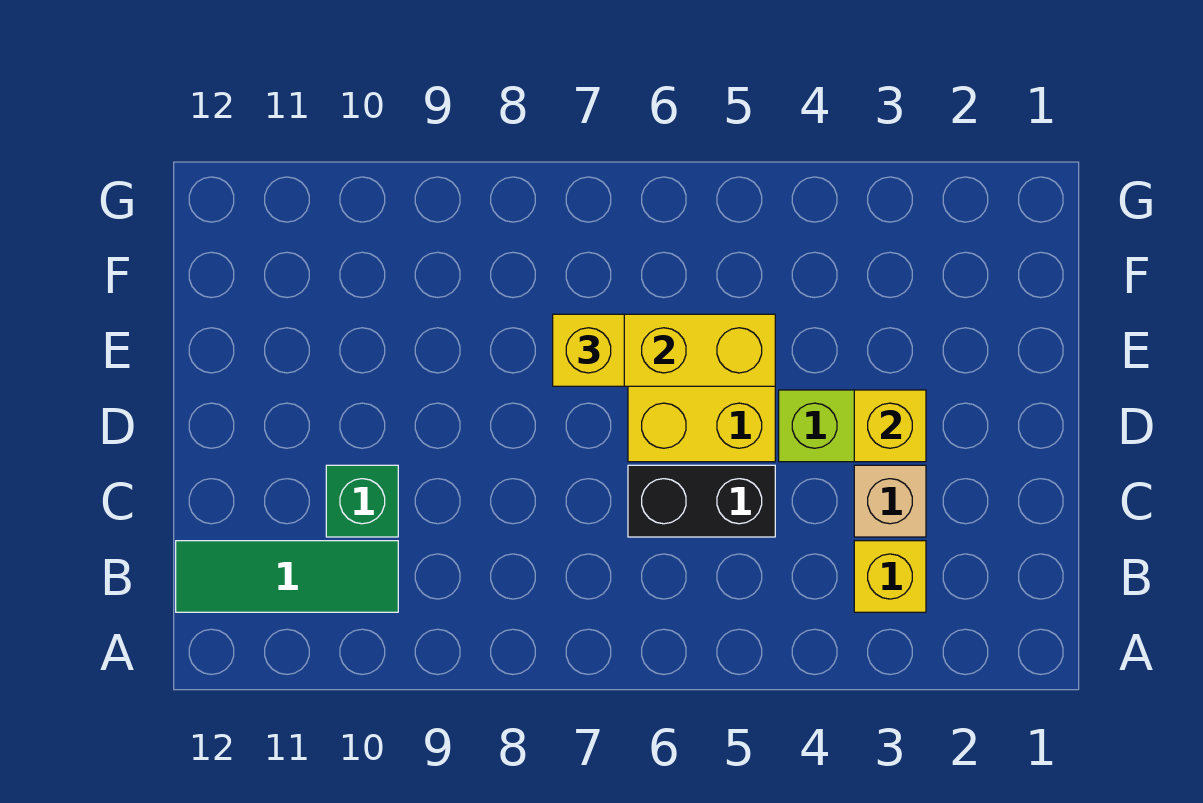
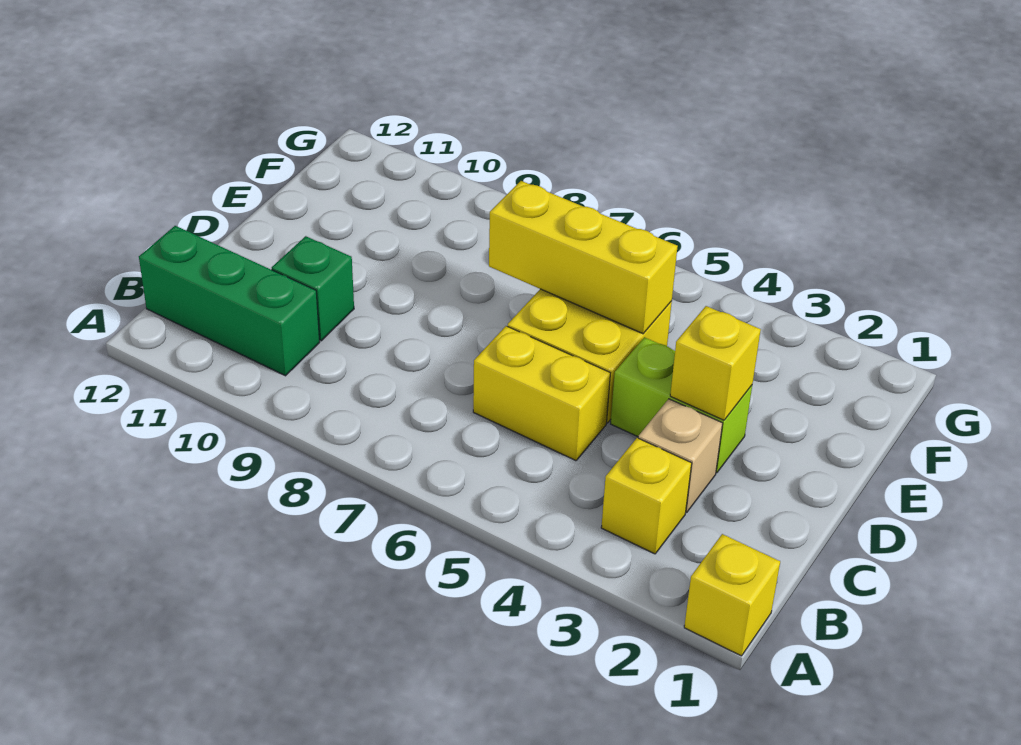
green 1x3 tile [176,541,398,612] -> green 1x3 brick [139,226,320,376]
black 1x2 brick [628,465,775,537] -> yellow 1x2 brick [473,326,610,461]
yellow 1x1 brick [553,314,624,386] -> yellow 1x1 brick moved to [684,534,780,656]

